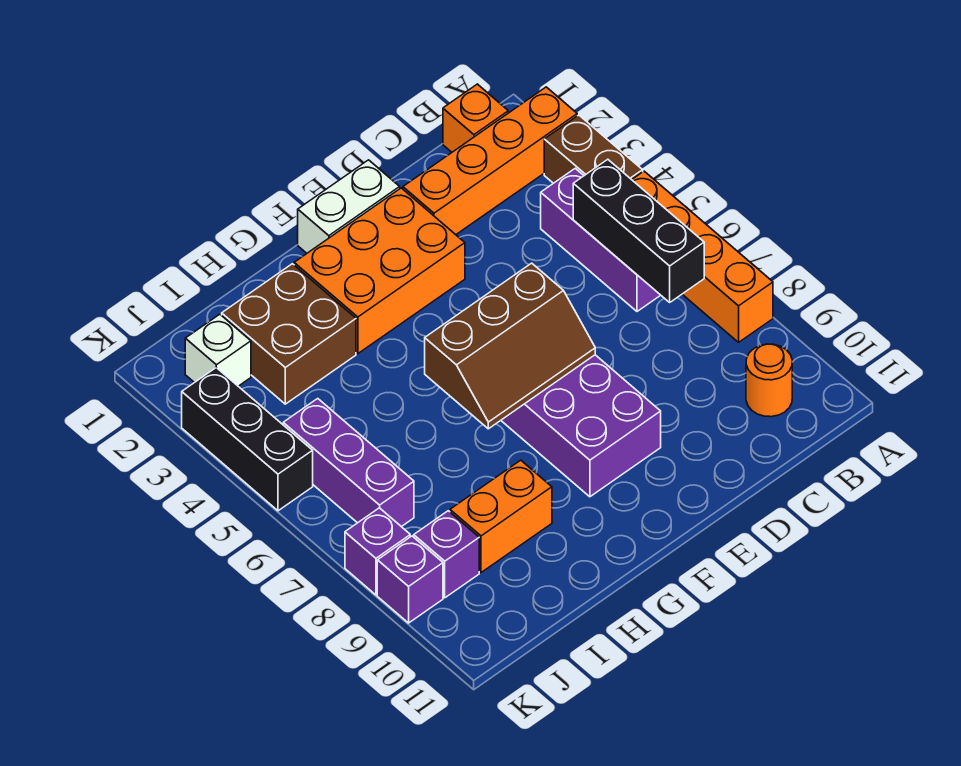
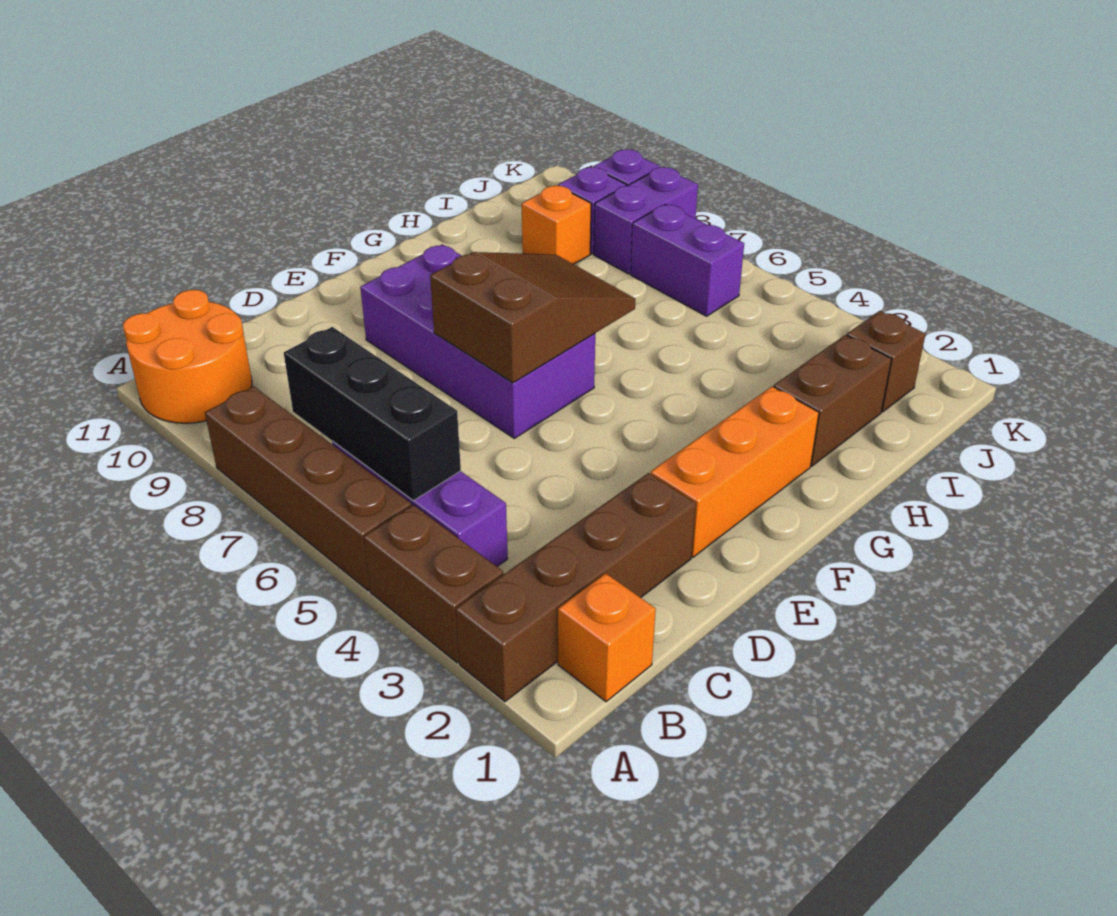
orange 1x4 brick [403,87,577,235] -> brown 1x4 brick [455,473,696,702]
orange 1x4 brick [632,171,773,342] -> brown 1x4 brick [205,386,411,591]
orange 1x1 round brick [746,344,792,417] -> orange 2x2 round brick [123,290,252,423]
white 1x2 brick [298,160,400,253] -> none
orange 2x3 brick [294,188,465,354] -> orange 1x3 brick [651,387,819,557]
brown 2x3 slope [425,263,595,429] -> brown 2x3 slope turned to [430,252,635,383]
brown 2x2 brick [222,264,356,404] -> brown 1x2 brick [774,335,891,466]
orange 1x2 brick [450,460,552,572] -> orange 1x1 brick [522,185,591,264]
white 1x1 brick [185,314,251,386] -> brown 1x1 brick [847,311,925,412]
purple 1x3 brick [283,399,414,527] -> purple 1x2 brick [631,204,744,316]
black 1x3 brick [182,368,313,511] -> none
purple 1x1 brick [345,508,410,595] -> purple 1x2 brick [594,167,698,274]

